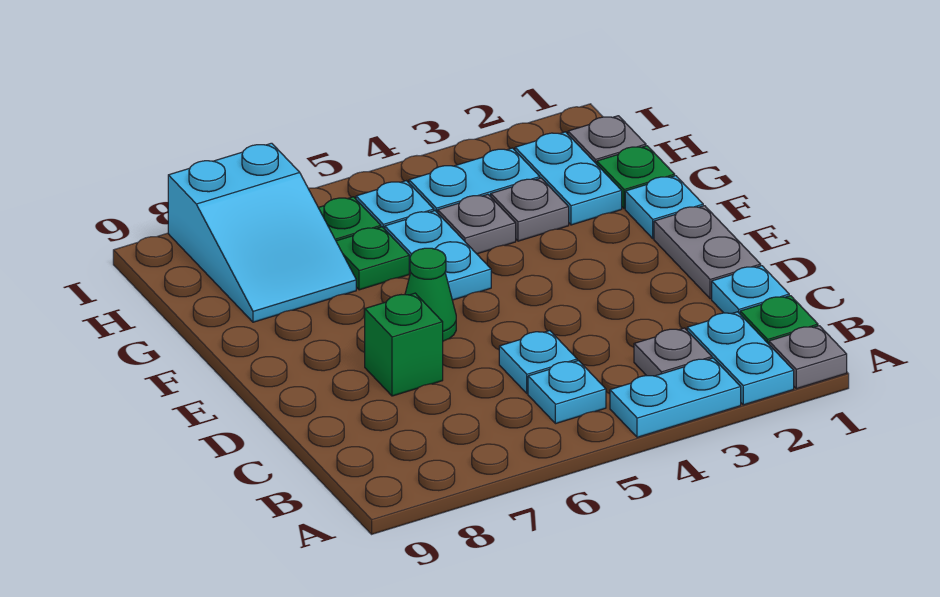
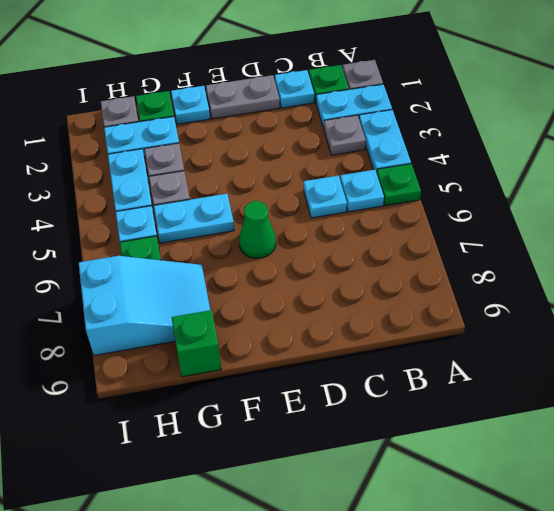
green 1x1 brick [365,293,443,396] -> green 1x1 brick moved to [172,310,221,377]
green 1x1 plate [336,227,409,290] -> green 1x1 plate moved to [377,164,421,206]

